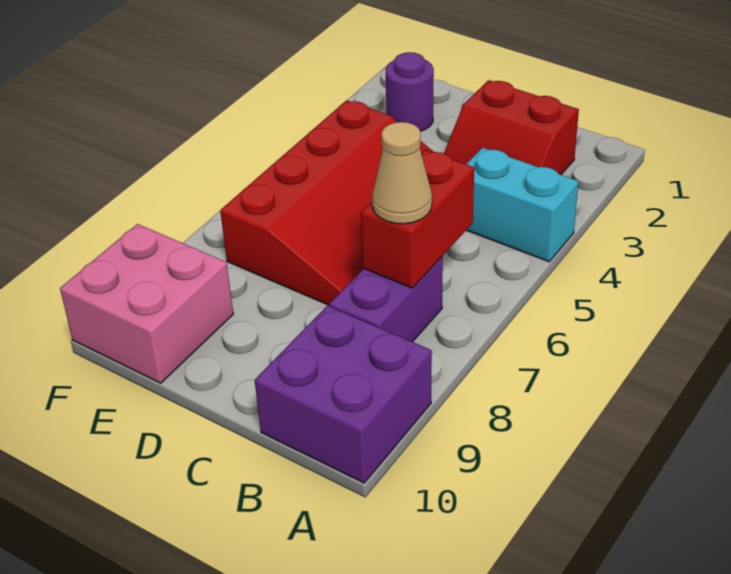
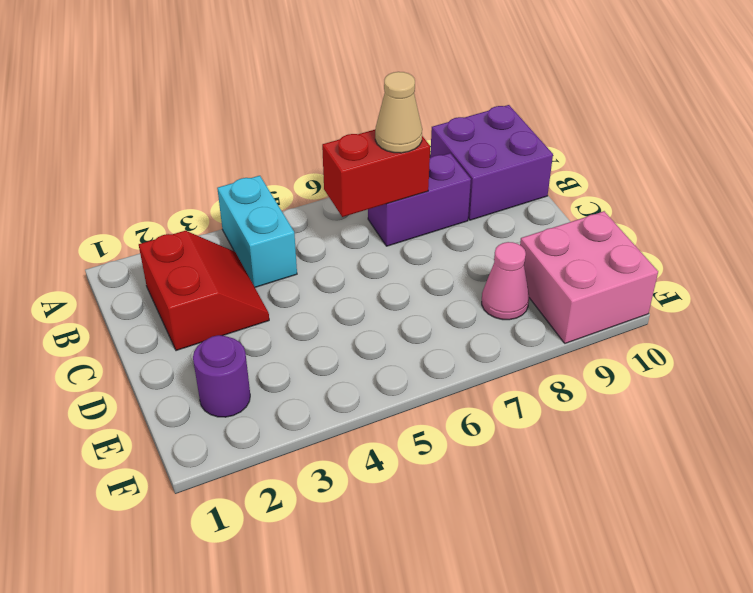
red 3x4 slope [220,100,434,305] -> none
none -> pink 1x1 cone [482,242,529,320]

